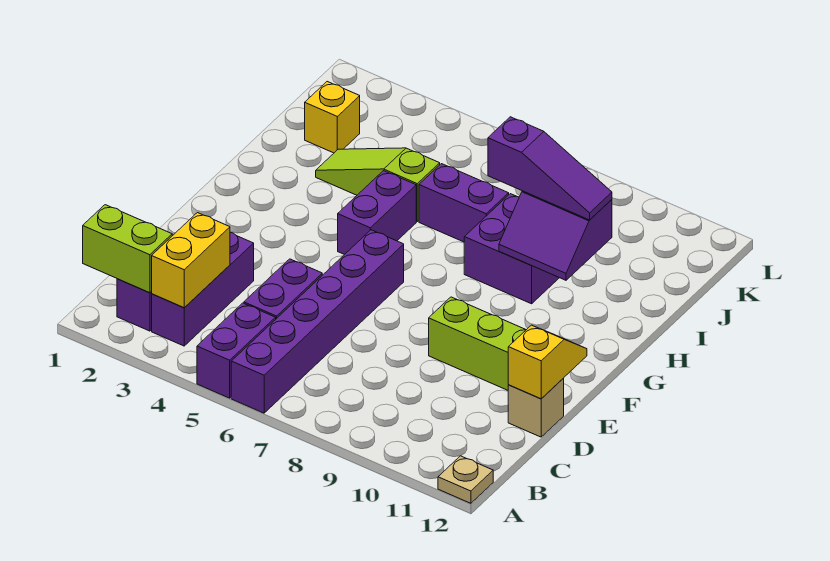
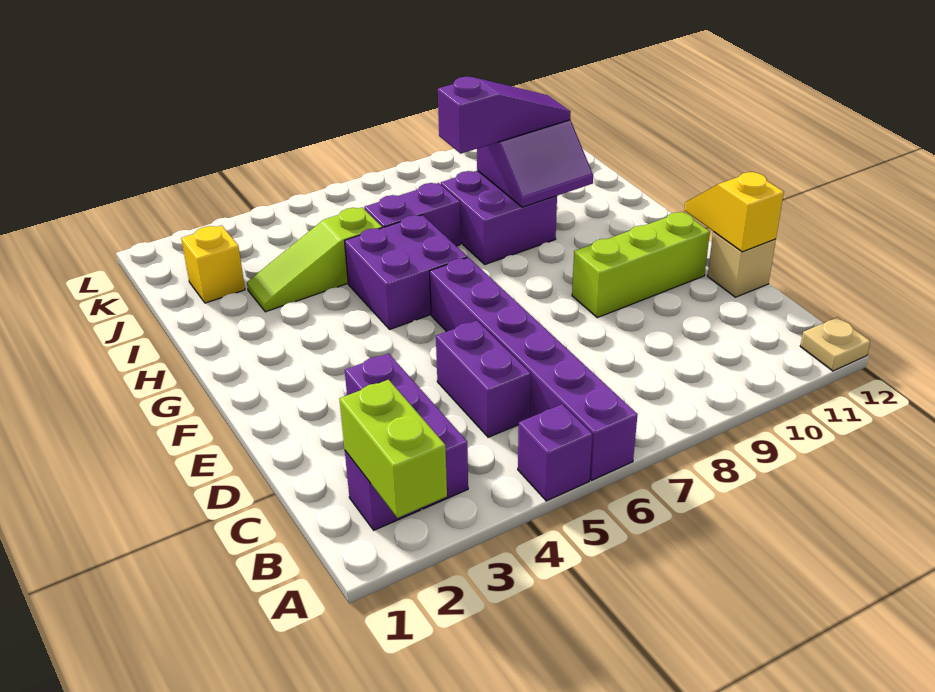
purple 1x2 brick [197,303,276,398] -> purple 1x1 brick [518,404,592,501]
lime 1x2 brick [83,205,172,293] -> lime 1x2 brick turned to [339,380,447,518]
yellow 1x2 brick [151,213,230,308] -> none
purple 1x2 brick [338,171,416,255] -> purple 2x2 brick [345,215,467,329]

